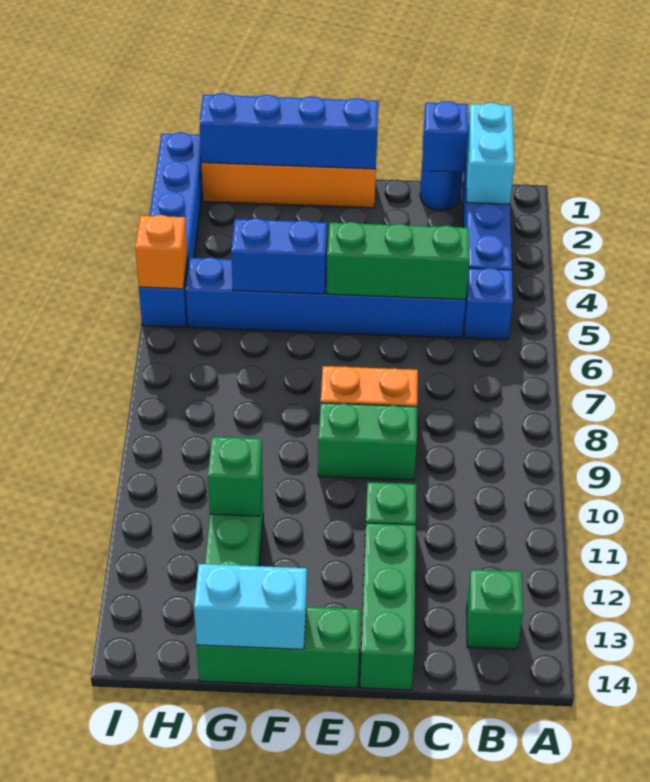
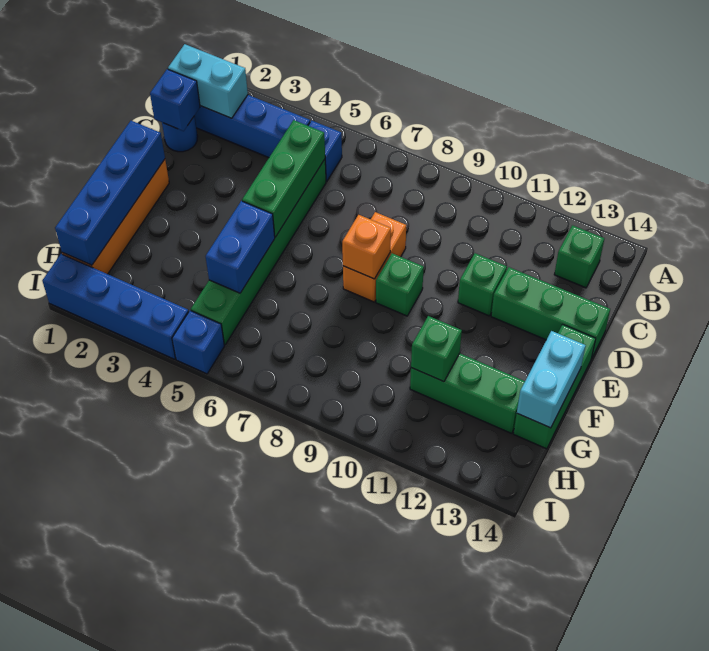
blue 1x6 brick [186,257,466,338] -> green 1x6 brick [191,159,326,345]
green 1x2 brick [318,403,417,480] -> green 1x1 brick [376,253,424,316]
orange 1x1 brick [135,215,187,289] -> orange 1x1 brick moved to [342,215,391,279]

